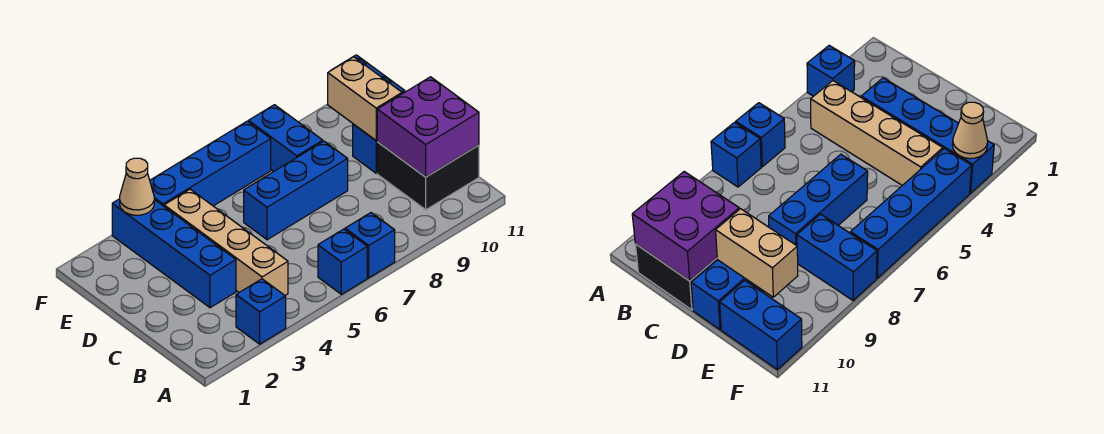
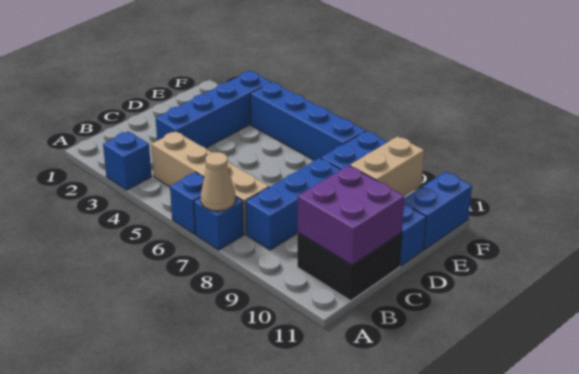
tan 1x4 brick [164,189,288,295] -> tan 1x4 brick turned to [151,131,269,234]
blue 1x3 brick [244,141,348,240] -> blue 1x3 brick turned to [245,158,341,250]
tan 1x1 cone [120,158,154,215] -> tan 1x1 cone moved to [201,152,236,211]

